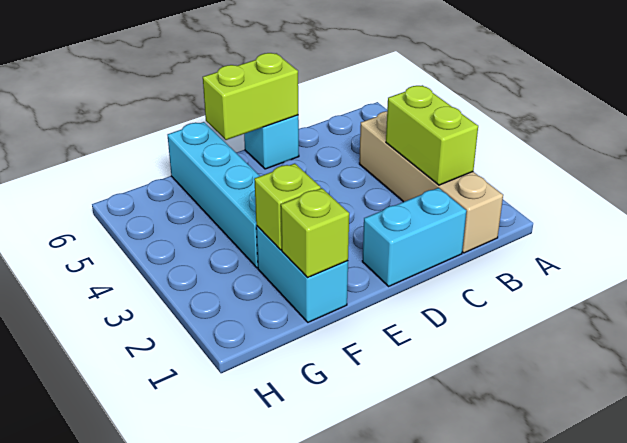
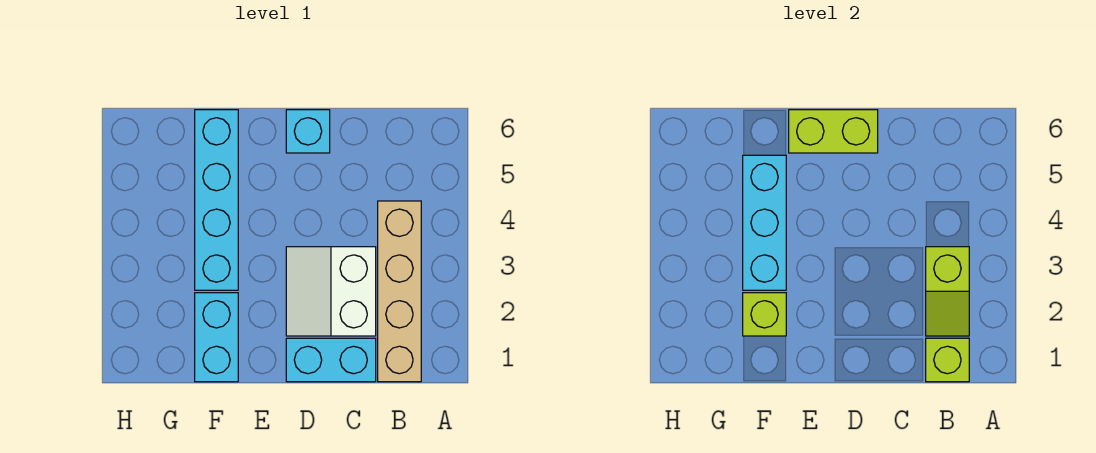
lime 1x2 brick [386,85,478,185] -> lime 1x2 slope [926,247,969,336]
none -> white 2x2 slope [286,247,376,336]
lime 1x1 brick [281,188,349,278] -> lime 1x1 brick moved to [926,338,969,382]
none -> cyan 1x3 brick [743,155,786,290]

